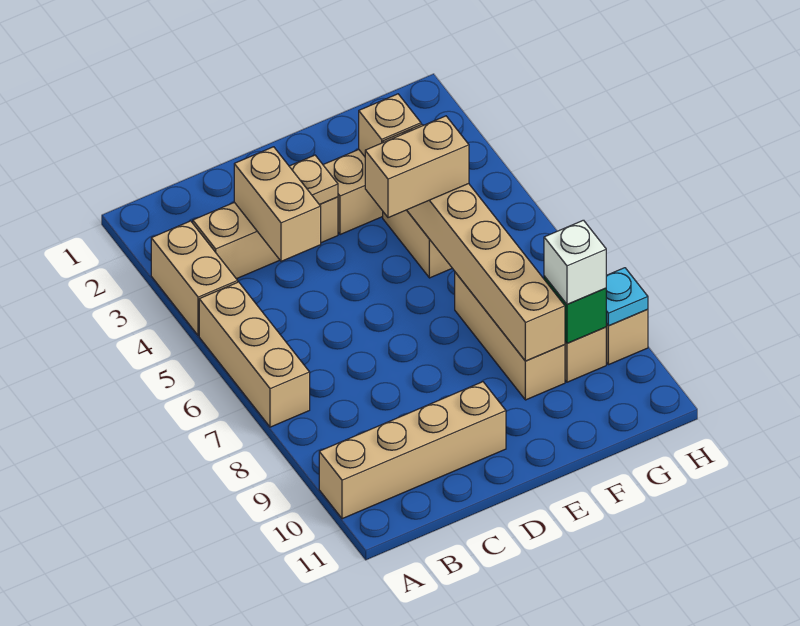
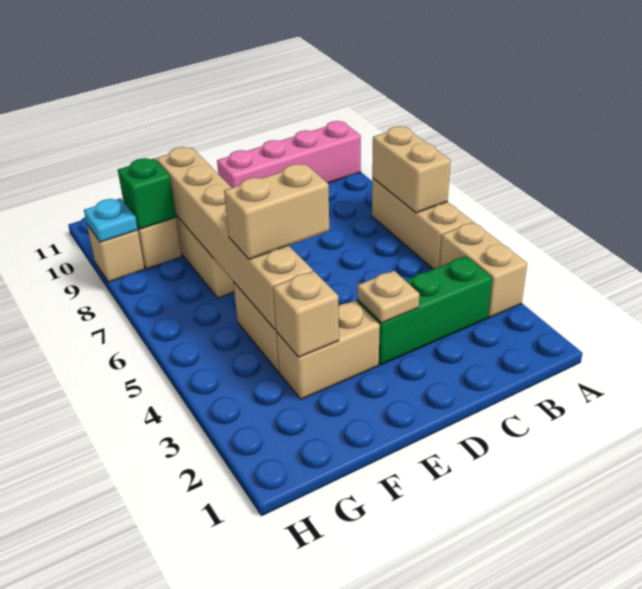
tan 1x4 brick [319,382,506,519] -> pink 1x4 brick [217,121,361,188]
tan 1x3 brick [193,197,338,279] -> green 1x3 brick [357,256,492,365]
tan 1x2 brick [234,147,321,261] -> tan 1x2 brick moved to [372,126,451,213]
white 1x1 brick [544,220,606,304] -> none

